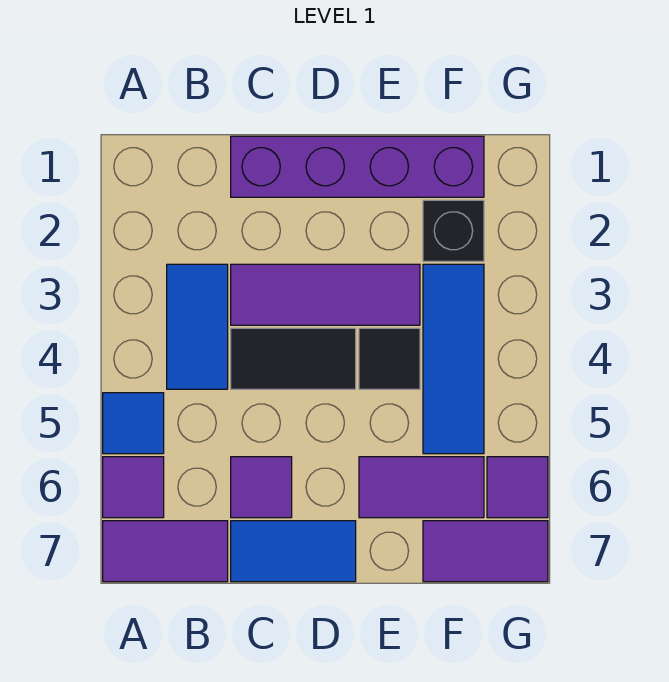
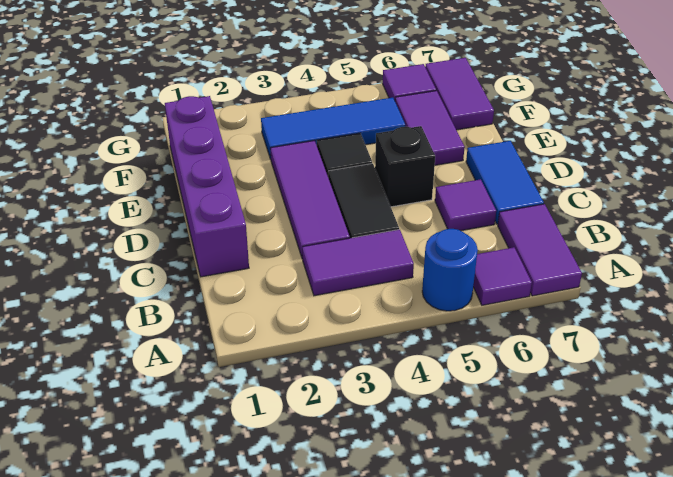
blue 1x1 tile [103,393,164,454] -> blue 1x1 round brick [422,229,478,311]
blue 1x2 tile [167,264,228,389] -> purple 1x2 tile [302,230,414,296]
black 1x1 brick [423,200,484,261] -> black 1x1 brick moved to [375,126,435,207]

